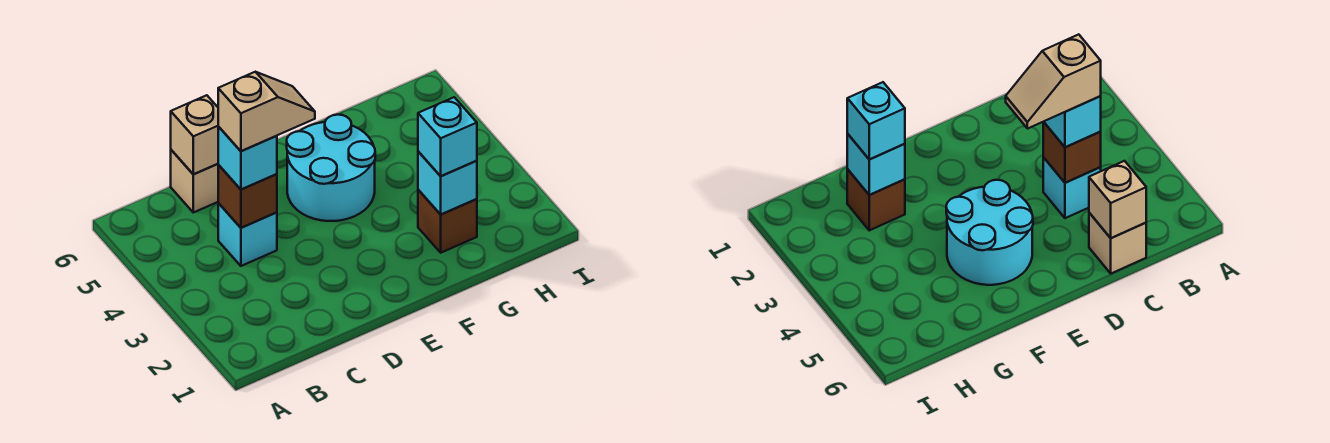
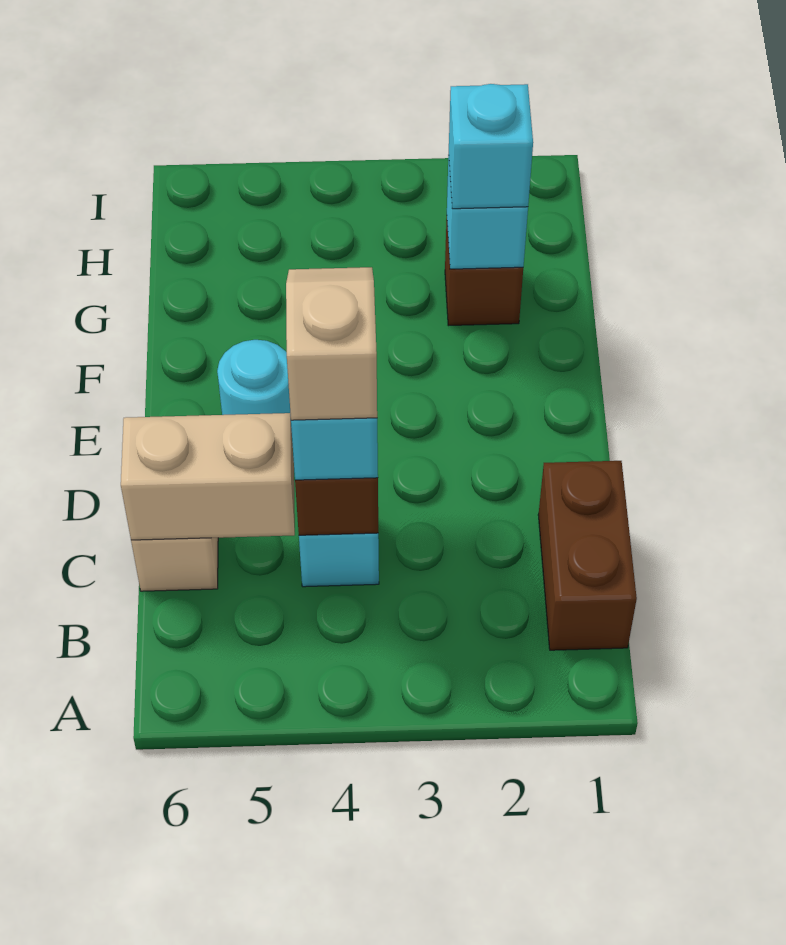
none -> brown 1x2 brick [538,461,637,650]
tan 1x1 brick [171,95,218,174] -> tan 1x2 brick [121,413,295,540]
cyan 2x2 round brick [287,115,375,221] -> cyan 1x1 round brick [217,340,292,431]

